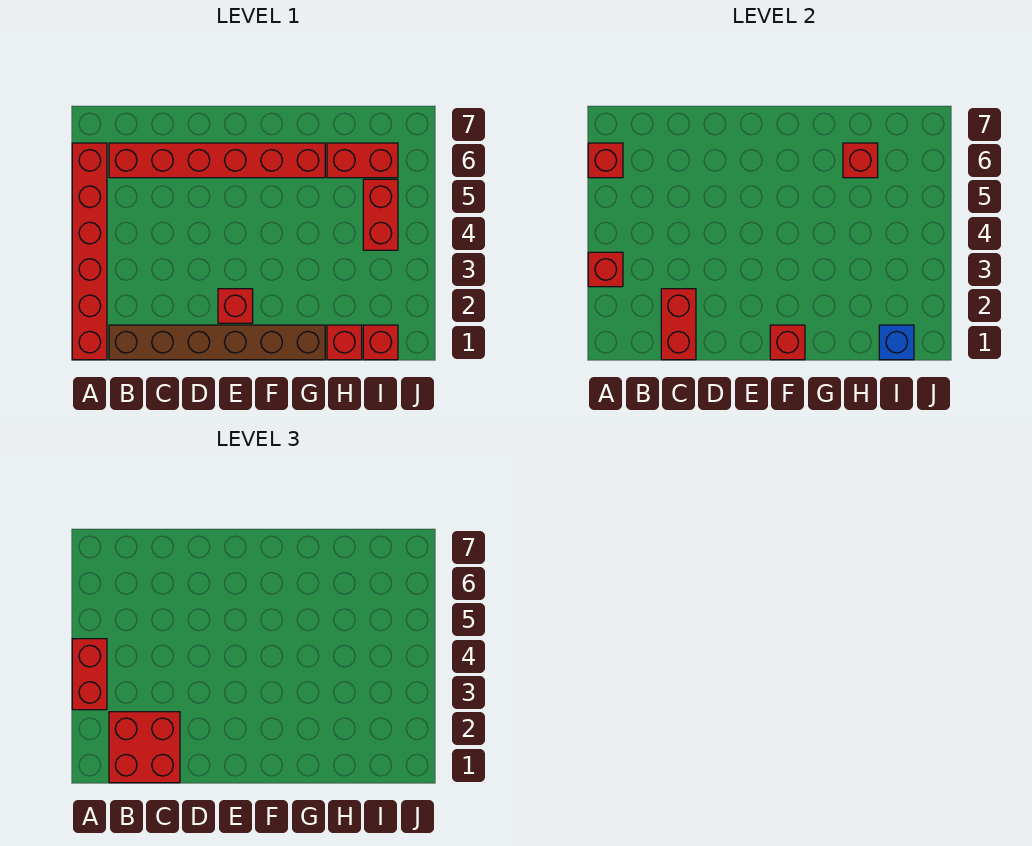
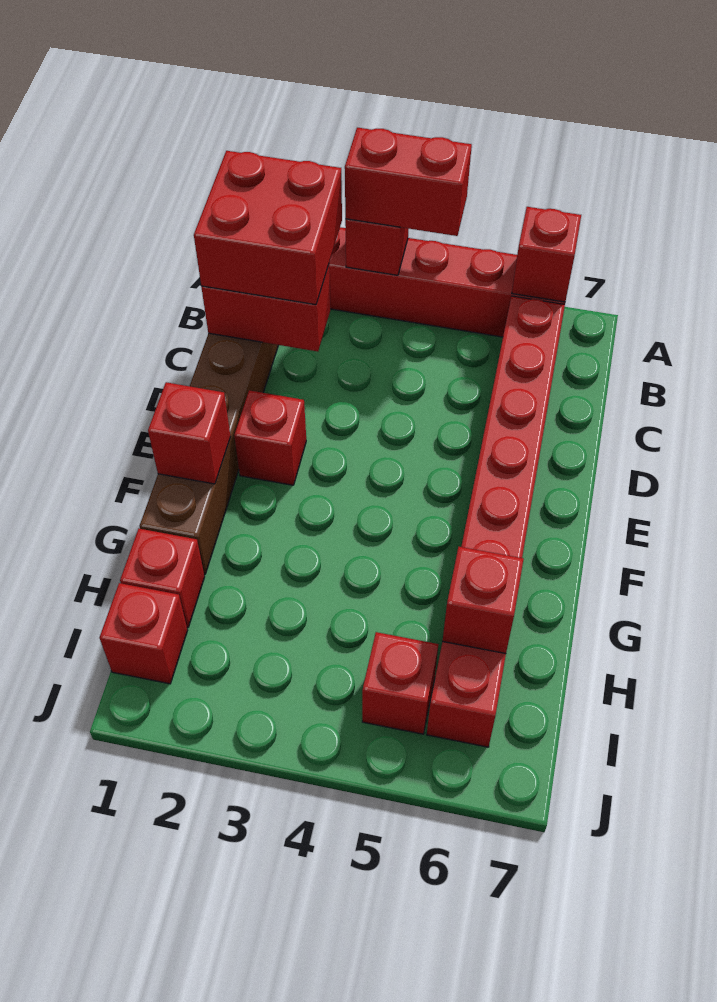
blue 1x1 brick [879,325,914,360] -> none
red 1x2 brick [363,179,398,250] -> red 1x1 brick [362,632,439,734]

